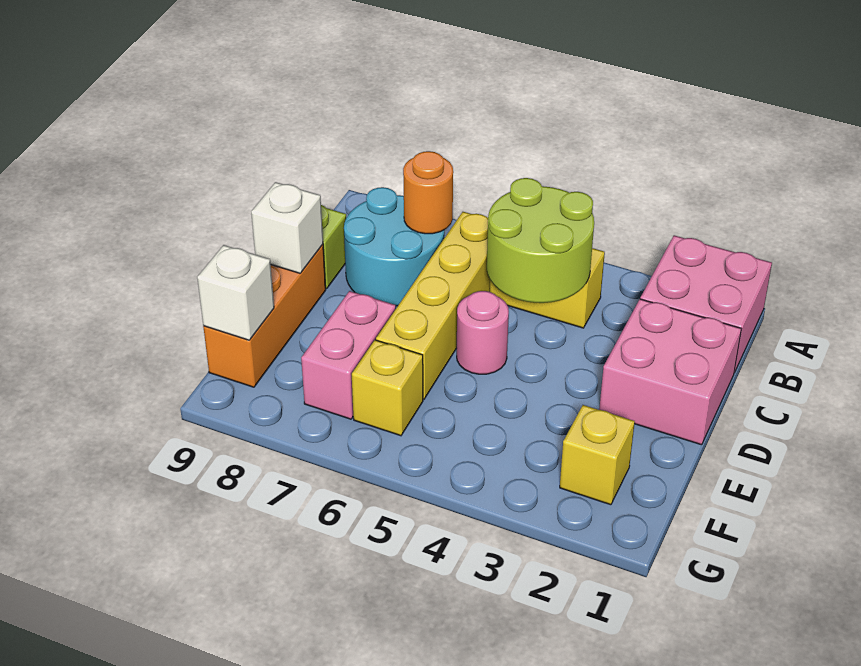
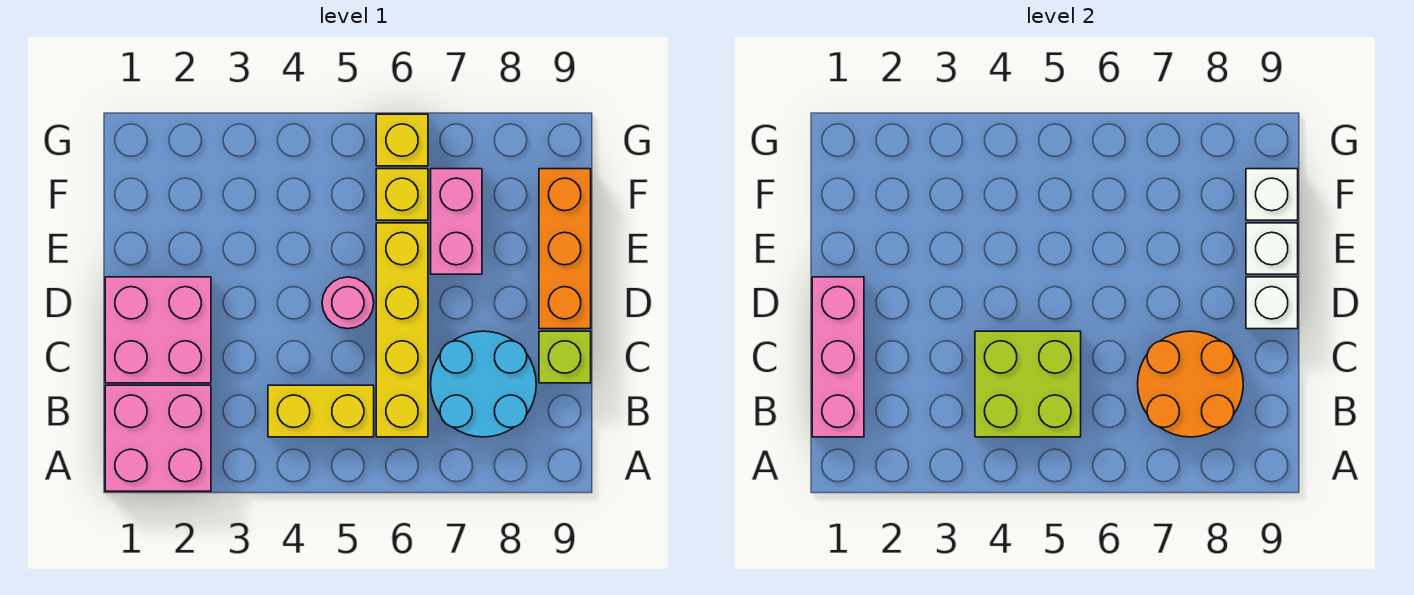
none -> pink 1x3 brick [812,277,864,437]
lime 2x2 round brick [487,178,594,303] -> lime 2x2 brick [975,331,1081,437]
orange 1x1 round brick [403,151,453,234] -> orange 2x2 round brick [1138,331,1243,437]
none -> white 1x1 brick [1246,223,1298,274]
yellow 1x1 brick [560,405,635,505] -> yellow 1x1 brick moved to [376,114,428,166]

